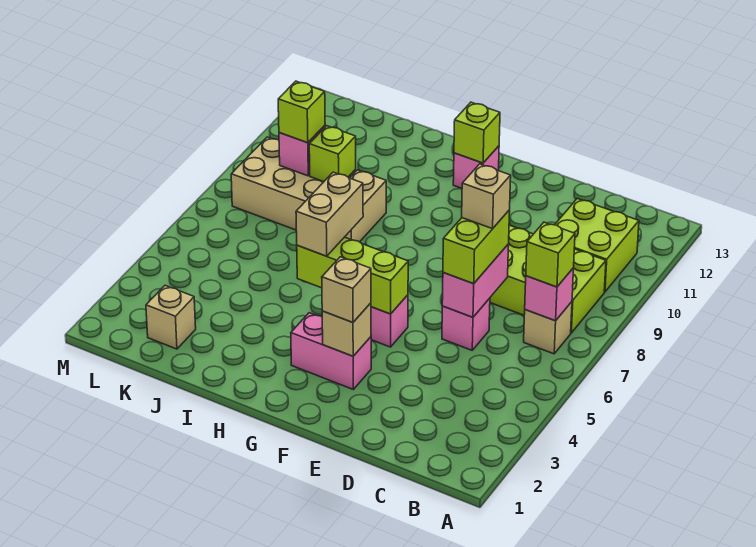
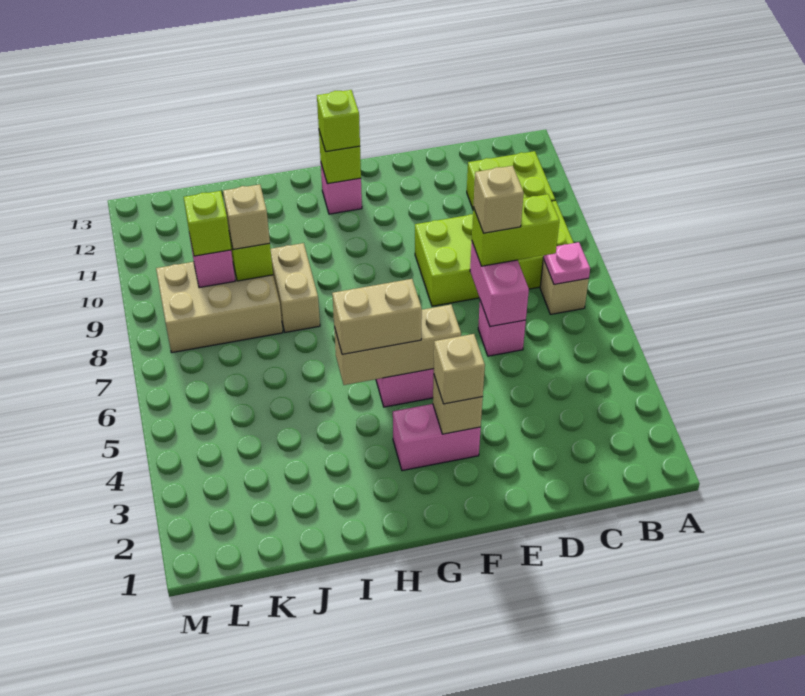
pink 1x1 brick [525,268,574,321] -> pink 1x1 plate [543,242,590,284]
lime 1x1 brick [526,222,575,287] -> lime 1x1 brick moved to [317,90,360,152]
lime 1x2 brick [443,210,510,284] -> lime 1x2 brick turned to [472,194,559,266]
lime 1x3 brick [297,237,408,314] -> tan 1x3 brick [334,304,461,385]
tan 1x2 brick [296,172,363,256] -> tan 1x2 brick turned to [332,279,422,354]
tan 1x1 brick [146,285,196,349] -> tan 1x1 brick moved to [223,184,270,250]

